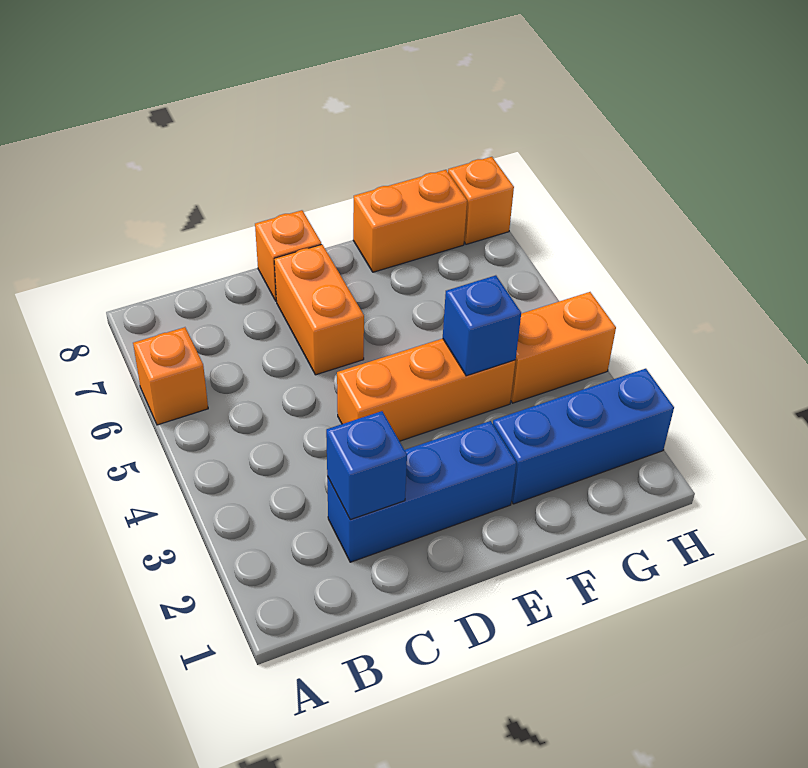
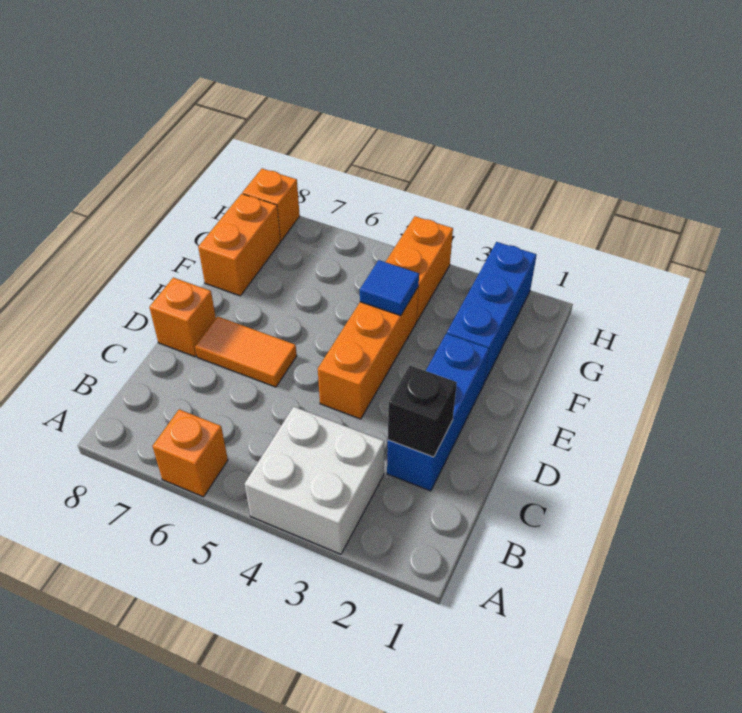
none -> white 2x2 brick [245,407,384,554]
blue 1x1 brick [326,411,407,520] -> black 1x1 brick [388,365,457,457]
orange 1x2 brick [274,244,364,375] -> orange 1x2 tile [195,316,297,387]
blue 1x1 brick [443,275,521,376] -> blue 1x1 tile [360,260,419,316]

